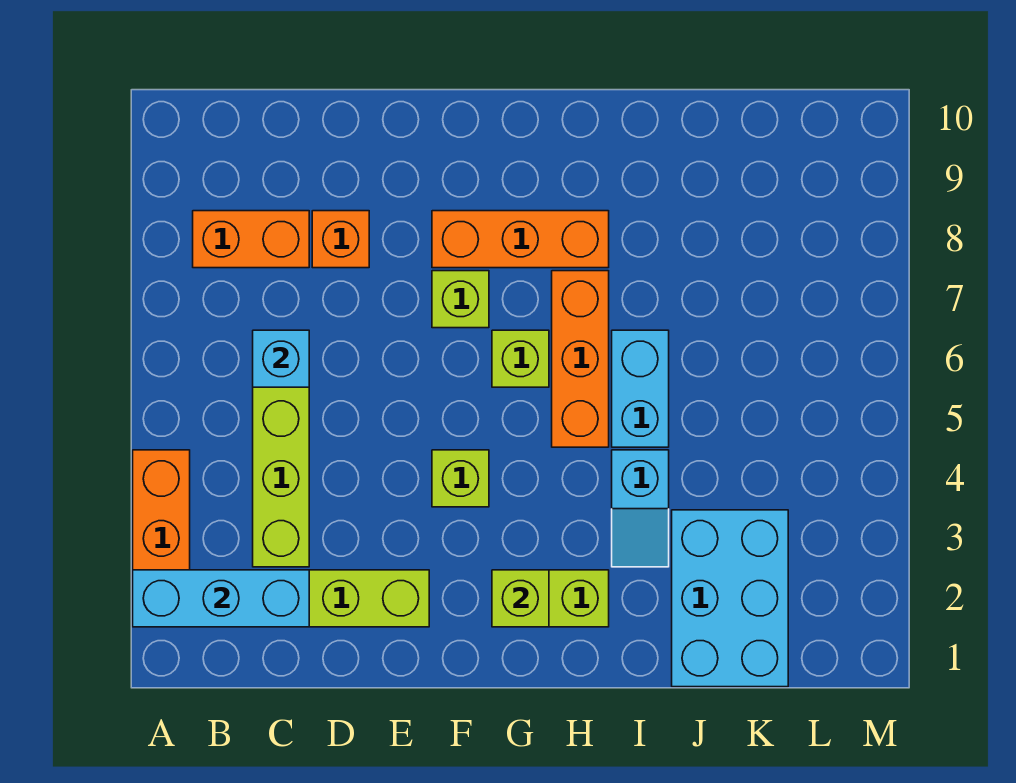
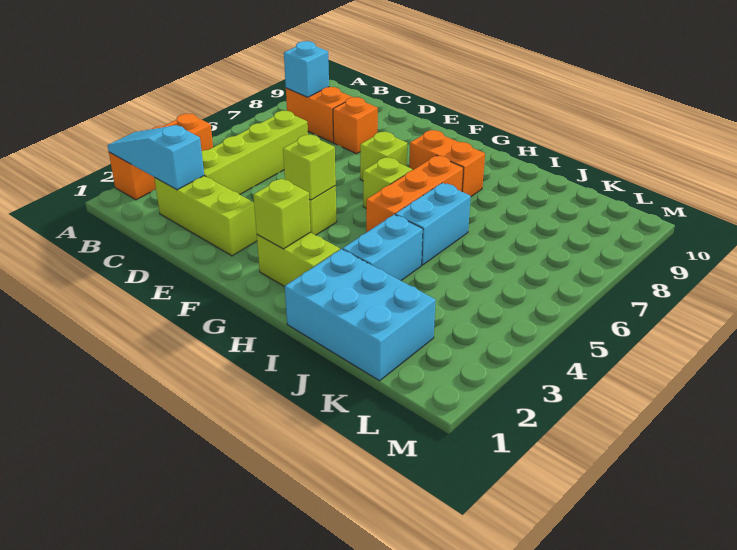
cyan 1x3 brick [133,570,309,627] -> cyan 1x3 slope [108,125,204,190]
cyan 1x1 brick [253,330,309,387] -> cyan 1x1 brick moved to [284,41,329,97]
none -> lime 1x1 brick [283,135,336,200]
orange 1x3 brick [432,211,609,268] -> orange 1x2 brick [409,130,485,196]
cyan 1x2 slope [612,450,669,567] -> cyan 1x2 brick [343,215,423,281]
cyan 2x3 brick [672,510,788,687] -> cyan 2x3 brick turned to [285,249,436,381]

